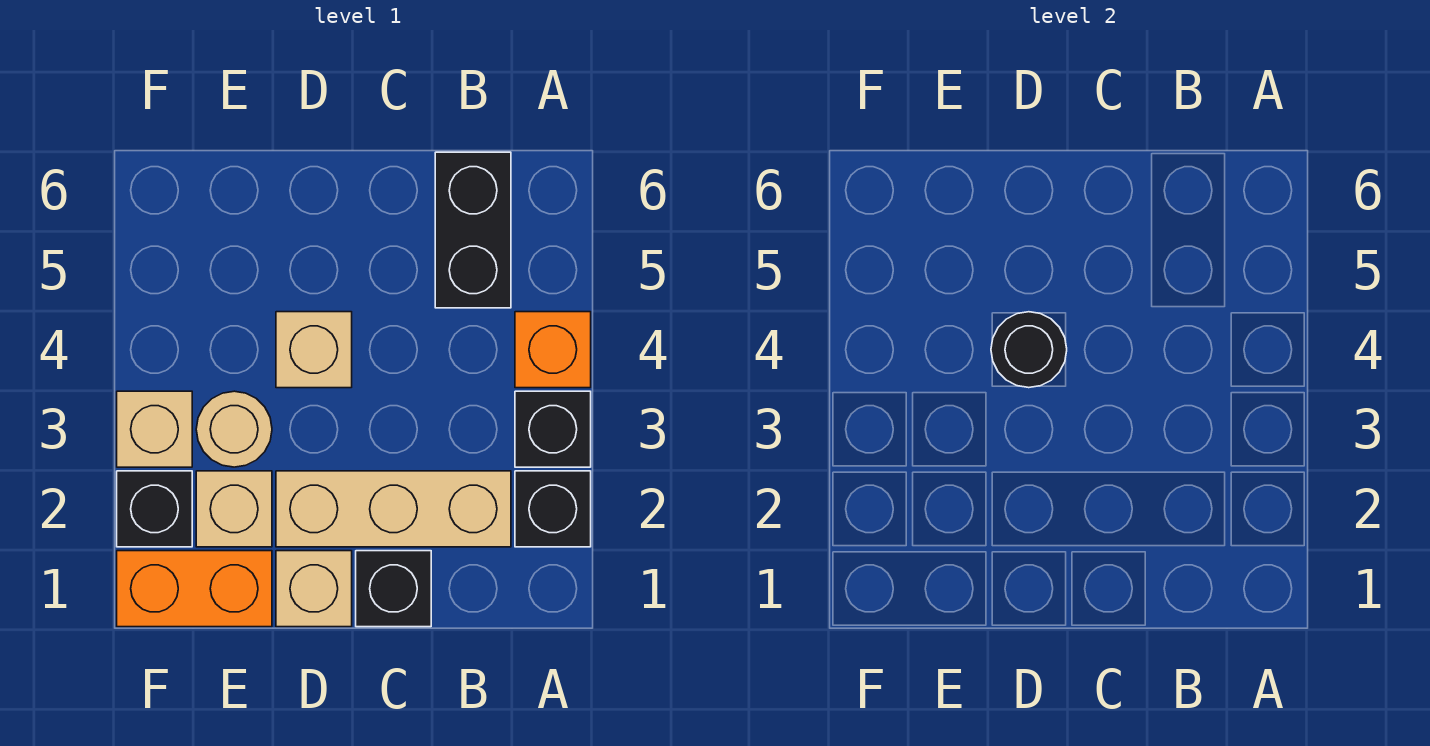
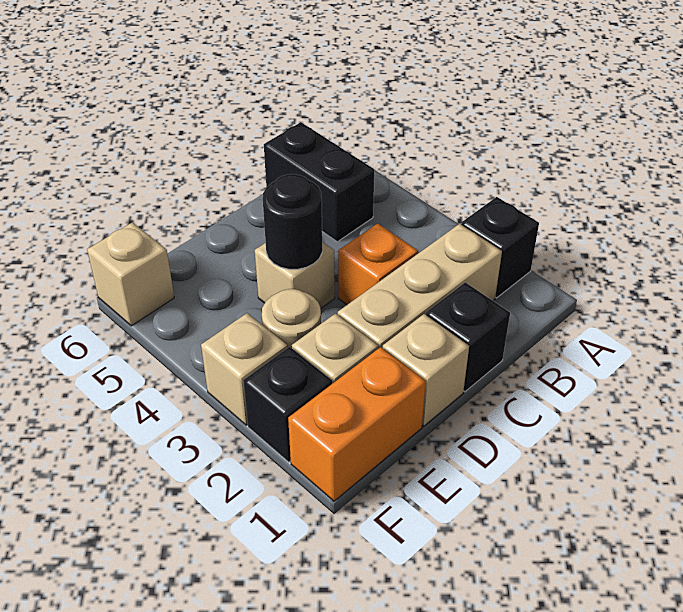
black 1x1 brick [515,391,591,467] -> none
orange 1x1 brick [515,312,591,388] -> orange 1x1 brick moved to [338,223,418,305]
none -> tan 1x1 brick [87,222,174,326]

